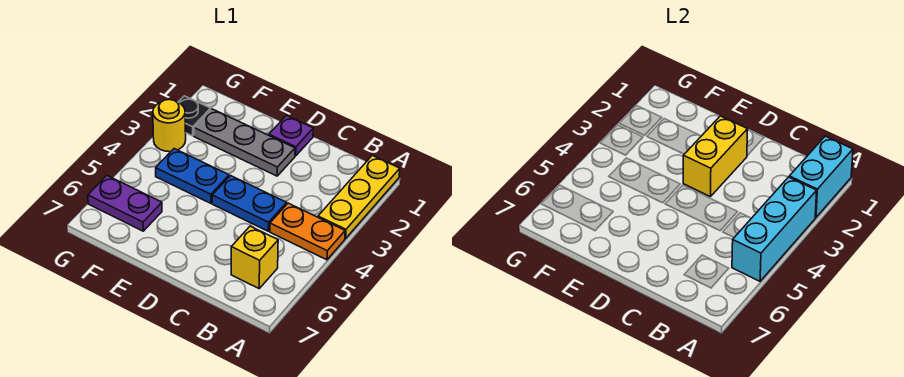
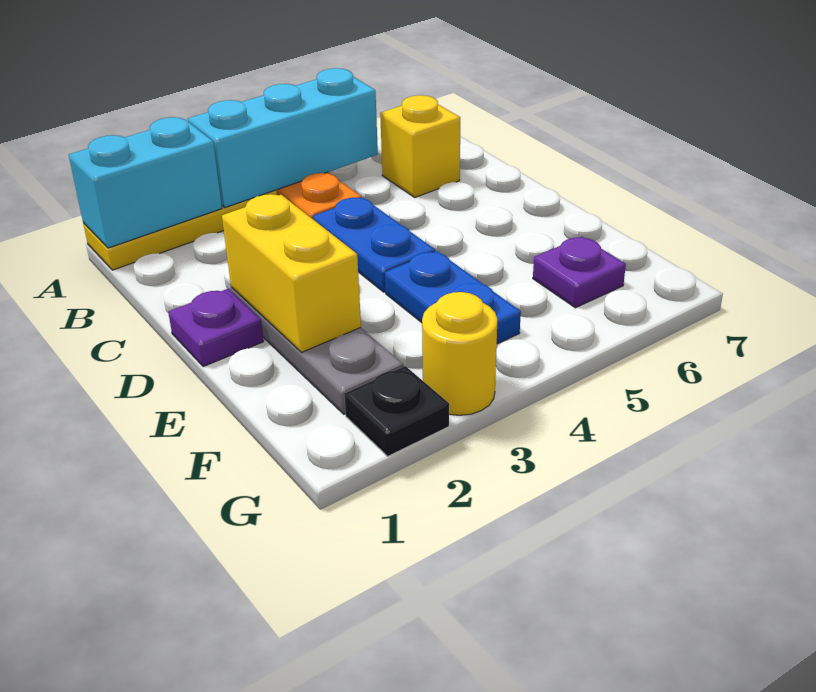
yellow 1x2 brick [683,116,748,197] -> yellow 1x2 brick turned to [222,194,361,352]
purple 1x2 plate [88,176,162,231] -> purple 1x1 plate [533,237,626,308]

